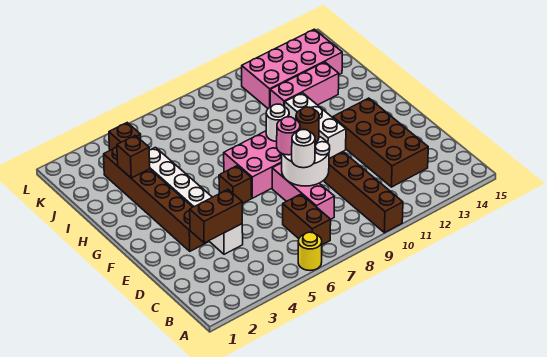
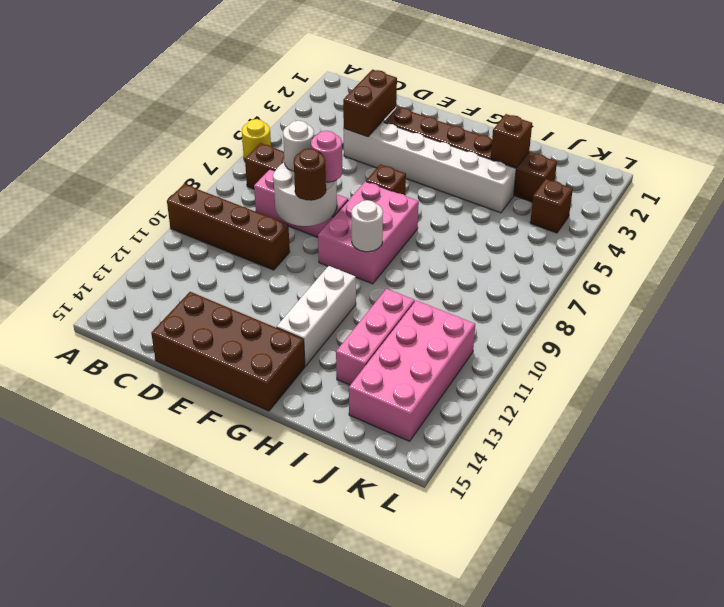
brown 2x4 brick [333,98,428,187] -> brown 2x4 brick moved to [151,292,305,411]
white 1x3 brick [285,93,346,158] -> white 1x3 brick turned to [276,266,356,366]

